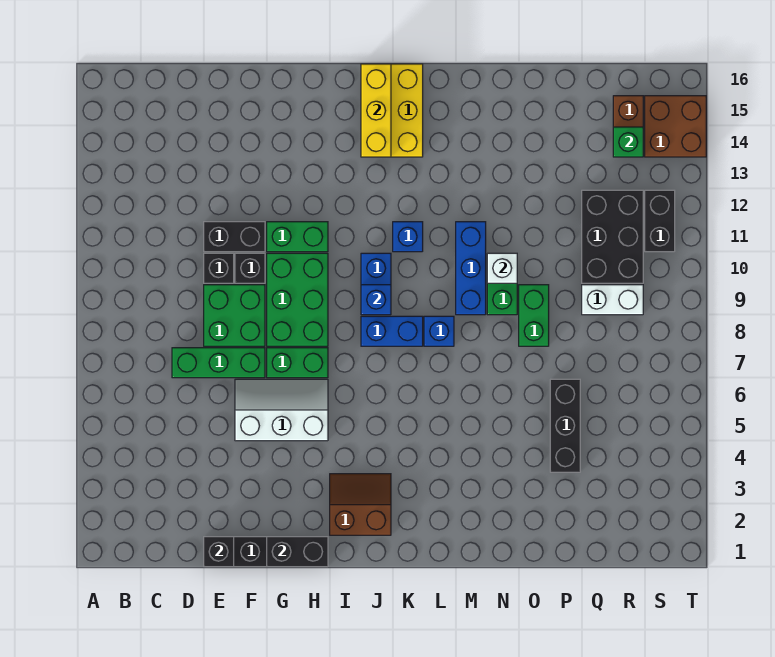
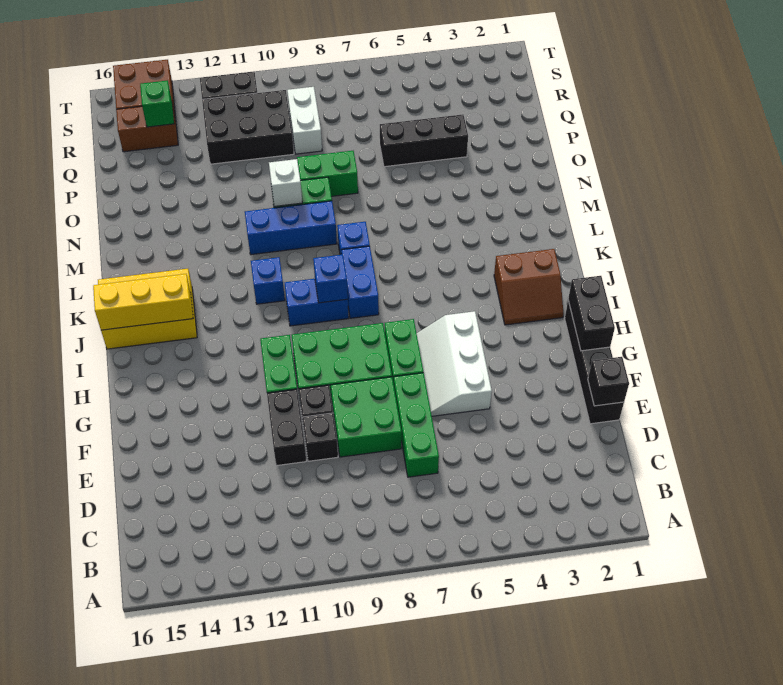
brown 2x2 slope [330,474,391,535] -> brown 2x2 slope turned to [494,249,564,325]

